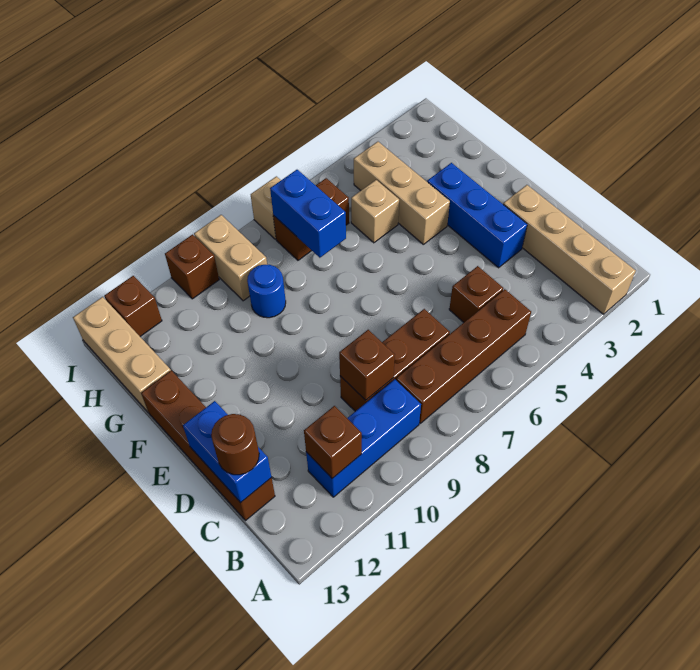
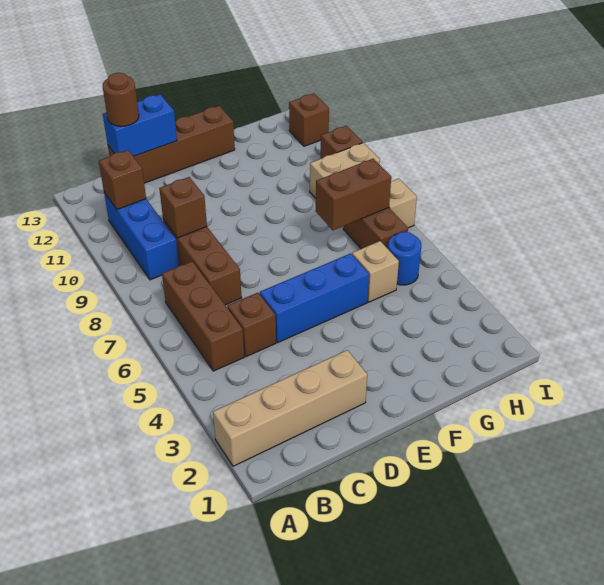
brown 1x4 brick [396,289,531,423] -> brown 1x3 brick [162,261,244,371]
blue 1x3 brick [427,163,527,268] -> blue 1x3 brick moved to [260,253,369,342]
tan 1x3 brick [354,142,450,244] -> none
blue 1x2 brick [270,170,346,258] -> brown 1x2 brick [316,159,391,230]
blue 1x1 round brick [247,265,286,318] -> blue 1x1 round brick moved to [388,232,421,285]
tan 1x3 brick [73,297,171,412] -> none

